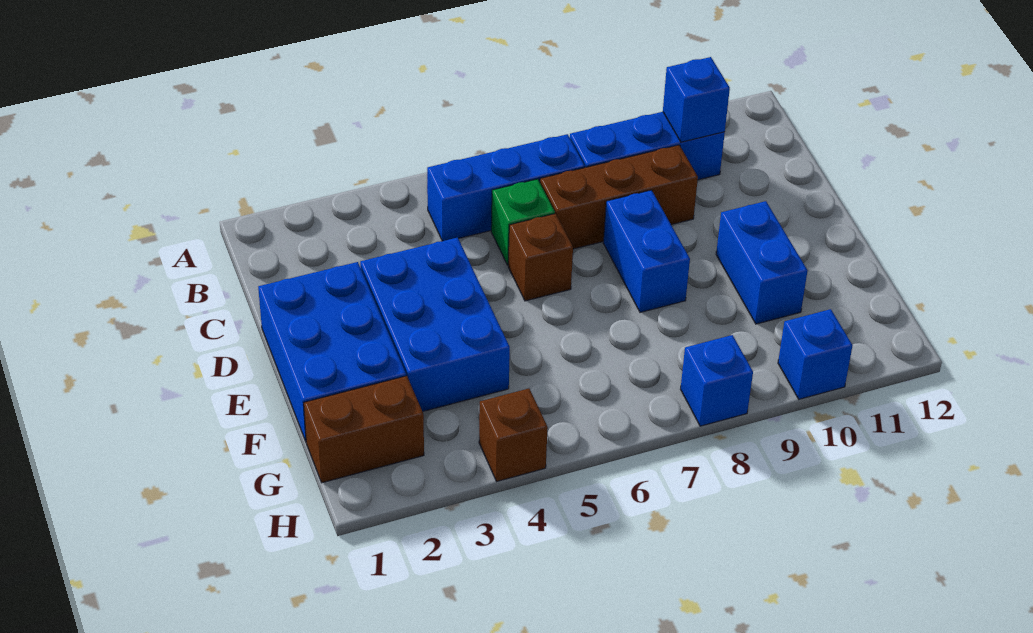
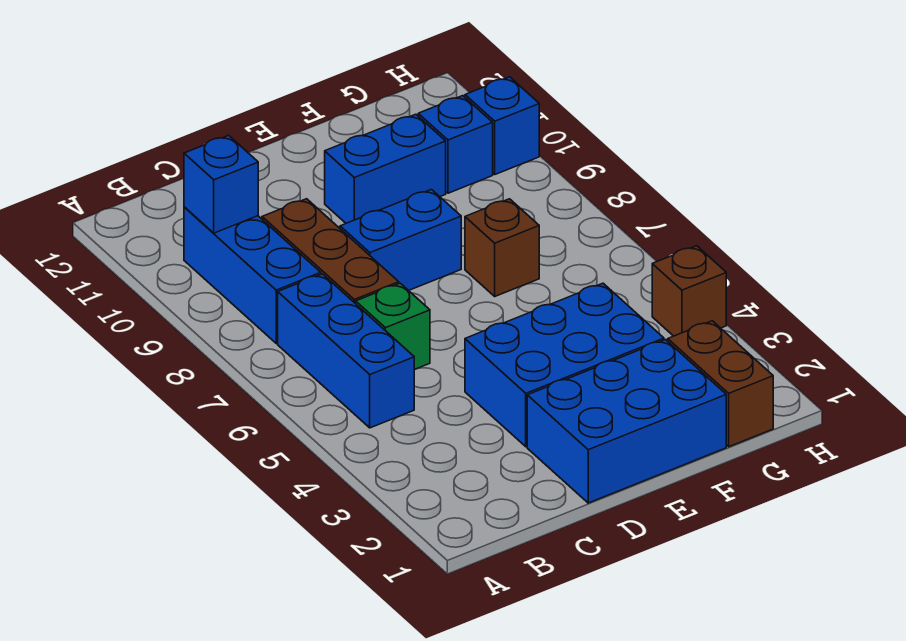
brown 1x1 brick [508,214,573,301] -> brown 1x1 brick moved to [465,199,539,296]
blue 1x1 brick [681,335,753,426] -> blue 1x1 brick moved to [418,96,493,193]

